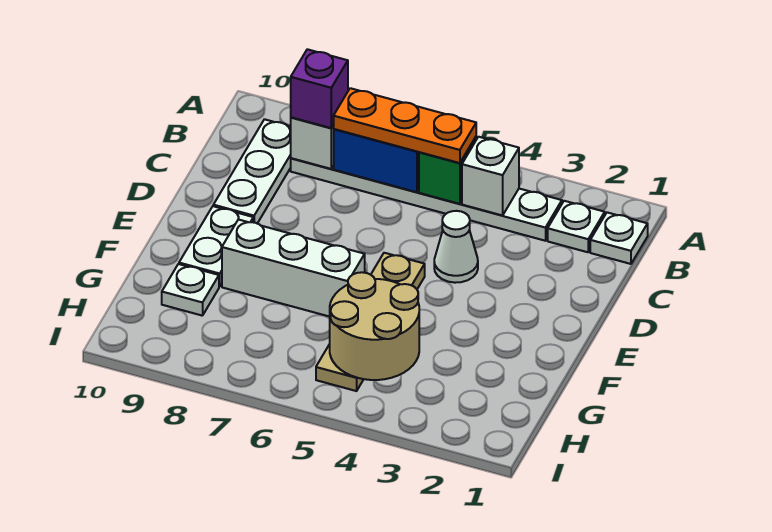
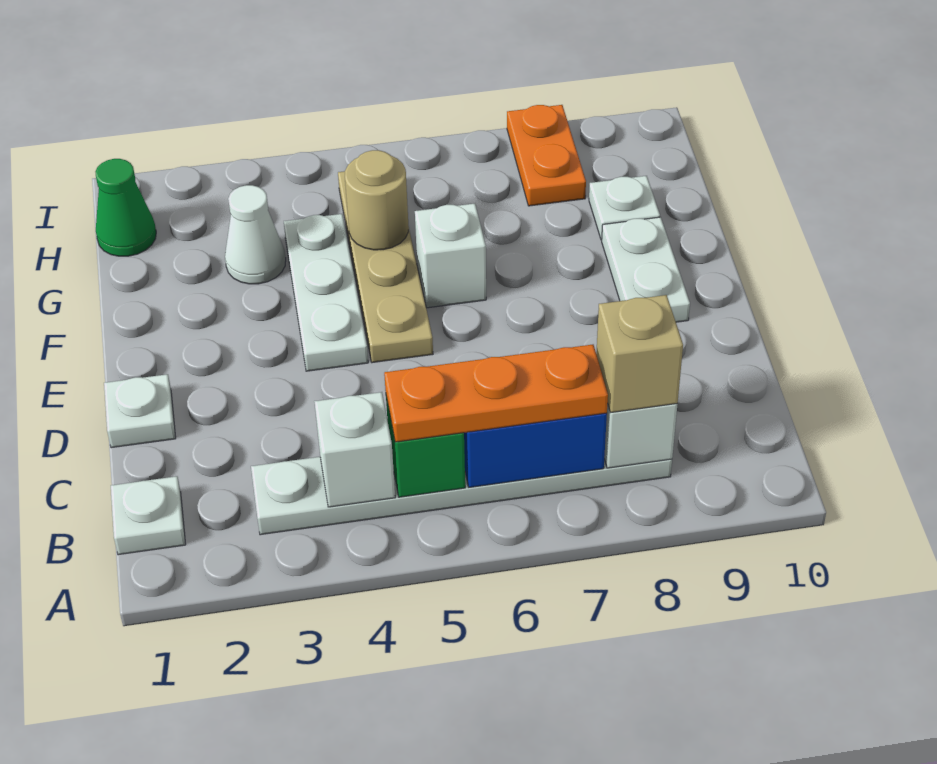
white 1x1 plate [548,201,605,252] -> white 1x1 plate moved to [104,374,176,448]
purple 1x1 brick [291,49,348,128] -> tan 1x1 brick [596,295,683,413]
white 1x3 plate [213,119,291,223] -> white 1x3 plate moved to [284,214,368,371]
white 1x1 cone [434,211,478,283] -> white 1x1 cone moved to [225,185,286,284]
white 1x3 brick [222,219,365,317] -> white 1x1 brick [415,203,486,308]
tan 2x2 round brick [330,272,419,380] -> tan 1x1 round brick [345,150,408,250]
none -> green 1x1 cone [95,159,156,256]
none -> orange 1x2 plate [507,105,586,206]

